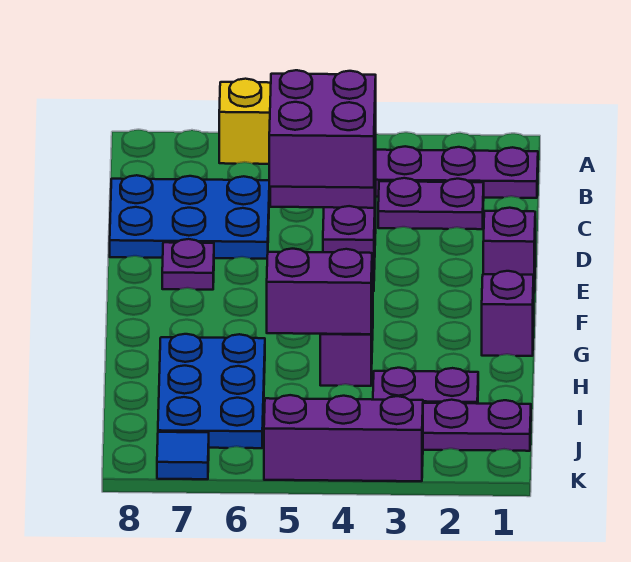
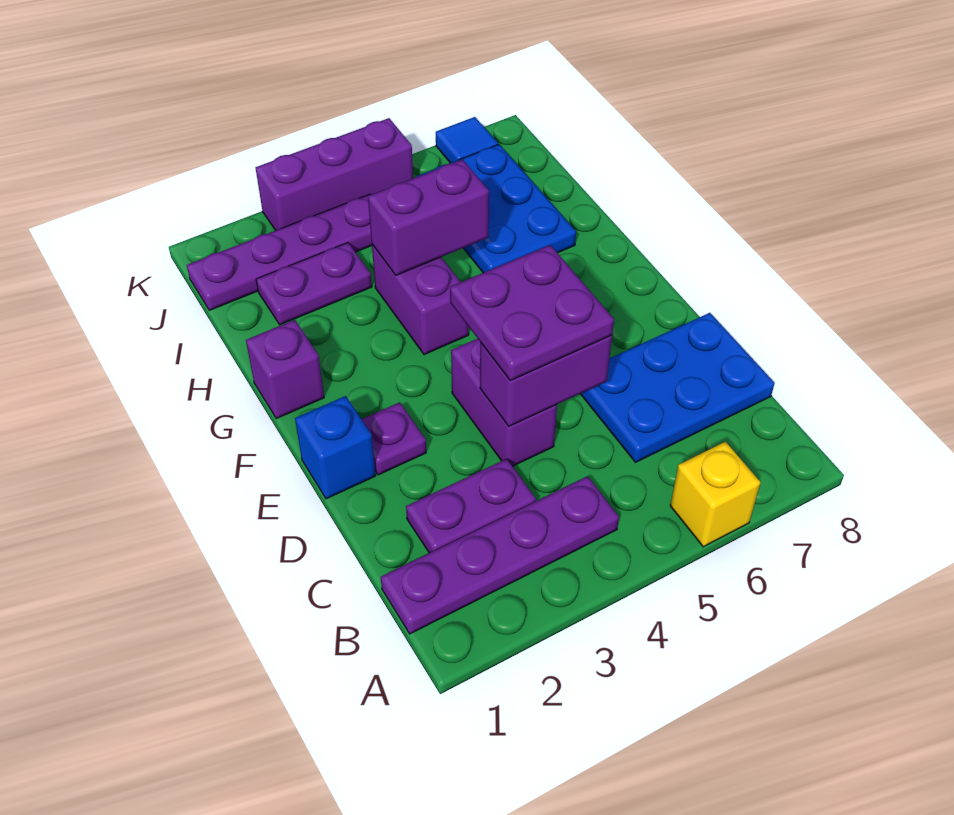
purple 2x2 brick [269,70,376,188] -> purple 2x2 plate [450,245,614,381]
purple 1x1 brick [483,208,535,291] -> blue 1x1 brick [295,396,376,499]
purple 1x1 plate [162,239,214,290] -> purple 1x1 plate moved to [362,402,426,475]

